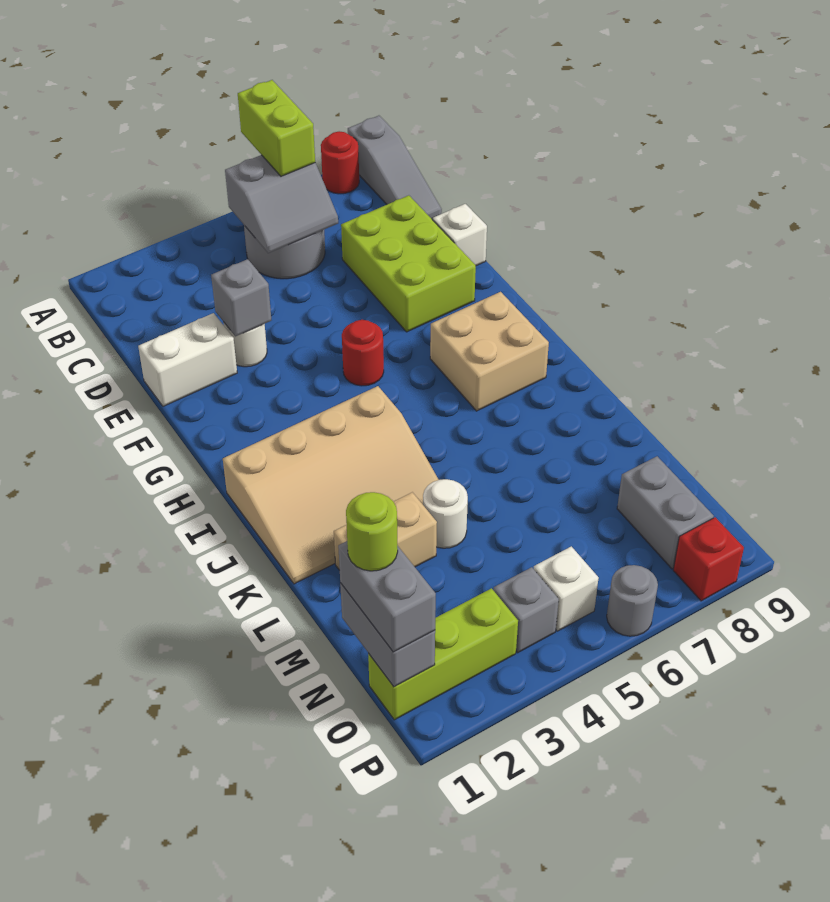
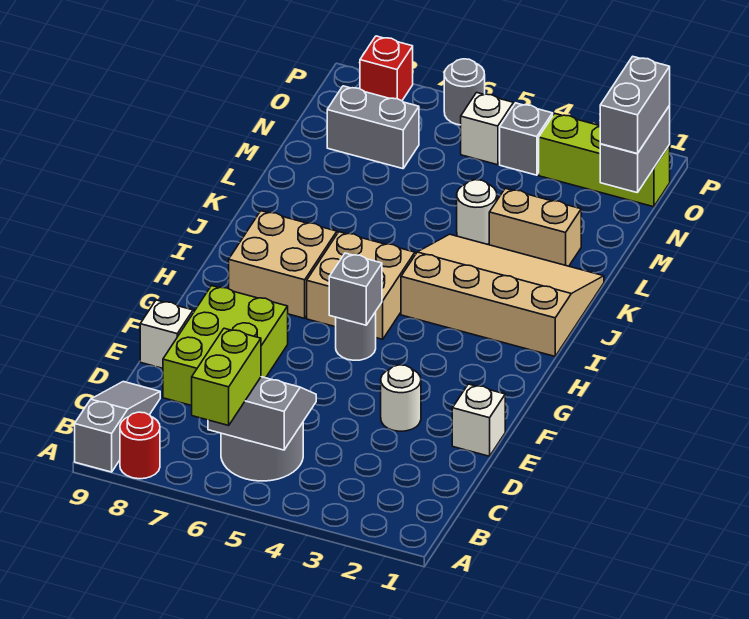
white 1x2 brick [138,313,237,406] -> white 1x1 brick [452,384,505,456]
grey 1x1 brick [211,259,271,336] -> grey 1x1 brick moved to [329,253,382,325]
red 1x1 round brick [342,320,384,386] -> grey 1x1 round brick [336,312,376,360]
none -> tan 2x2 brick [307,232,415,339]
lime 1x1 round brick [346,492,398,571] -> none
grey 1x2 brick [617,456,714,569] -> grey 1x2 brick turned to [327,86,419,169]

